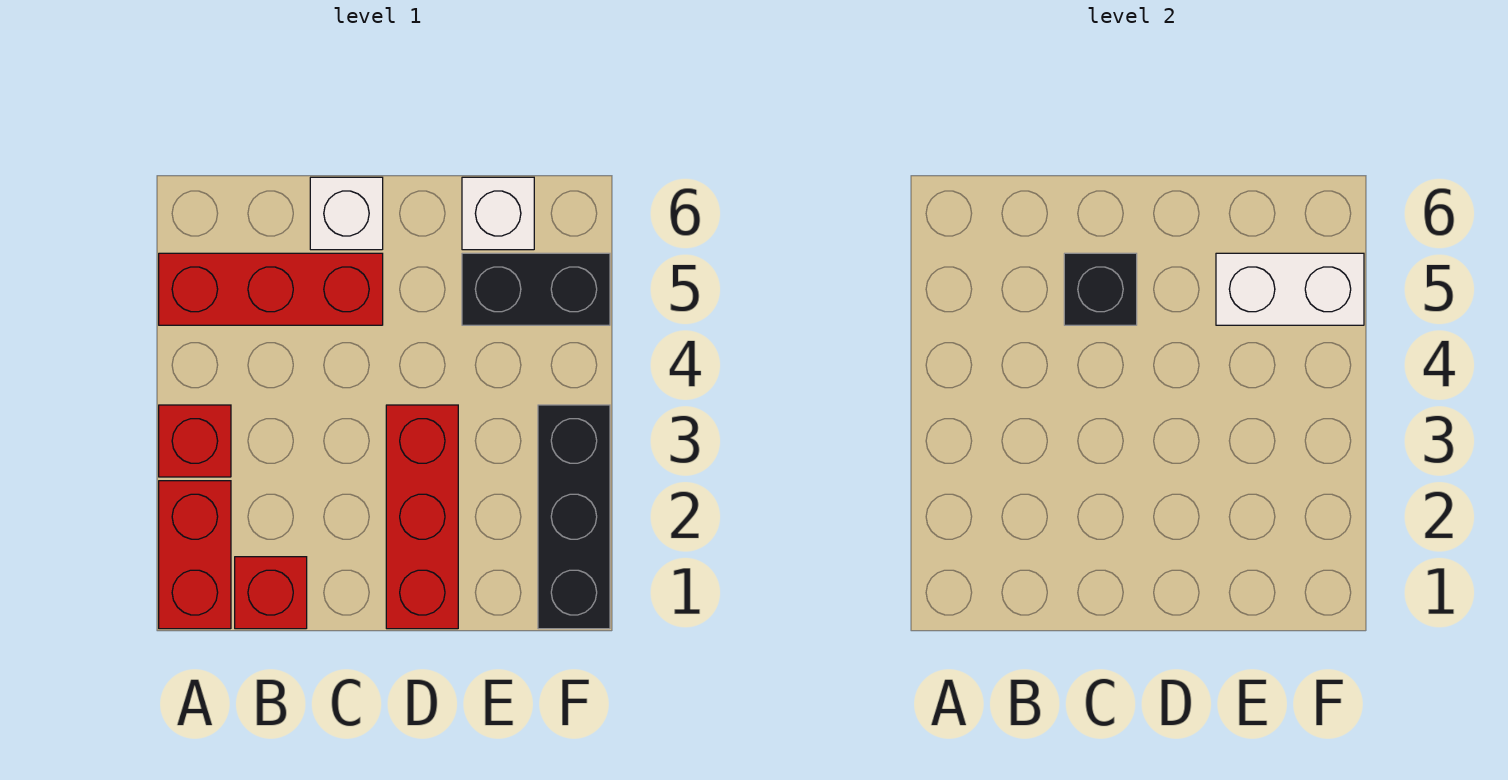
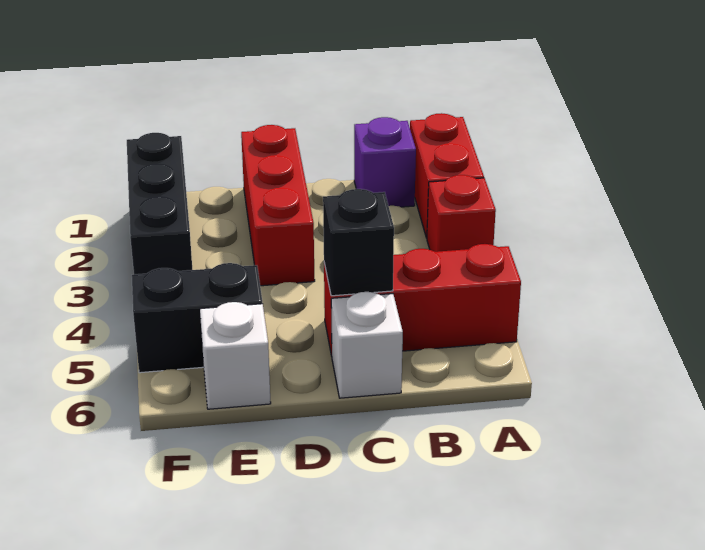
red 1x1 brick [235,557,307,629] -> purple 1x1 brick [354,117,416,207]
white 1x2 brick [1216,253,1364,325] -> none

